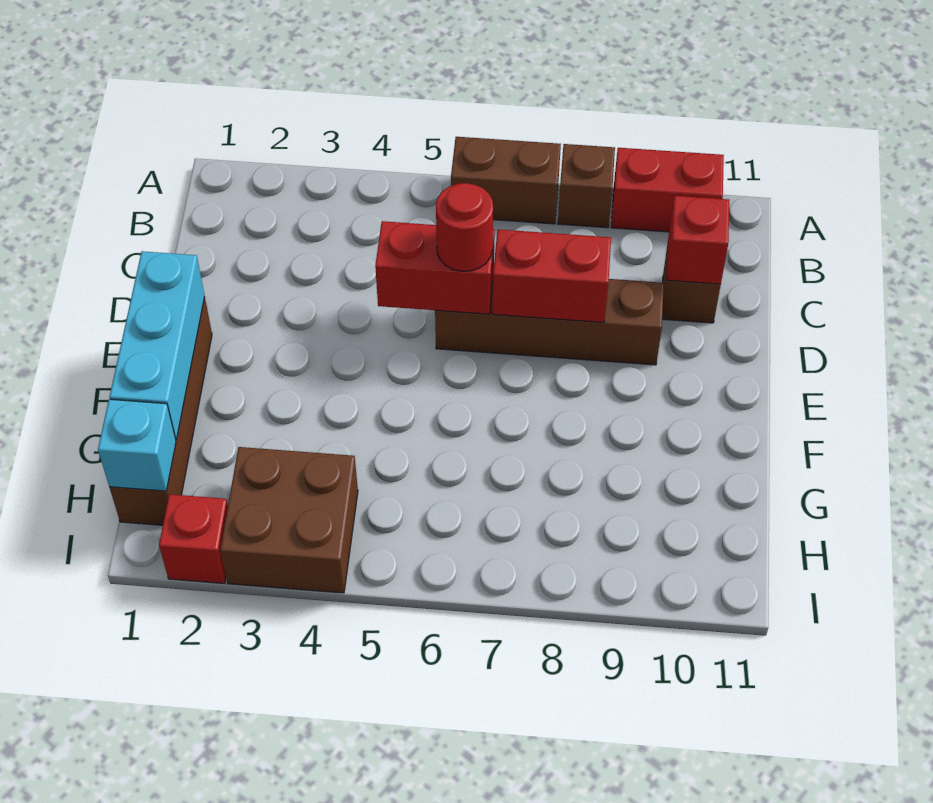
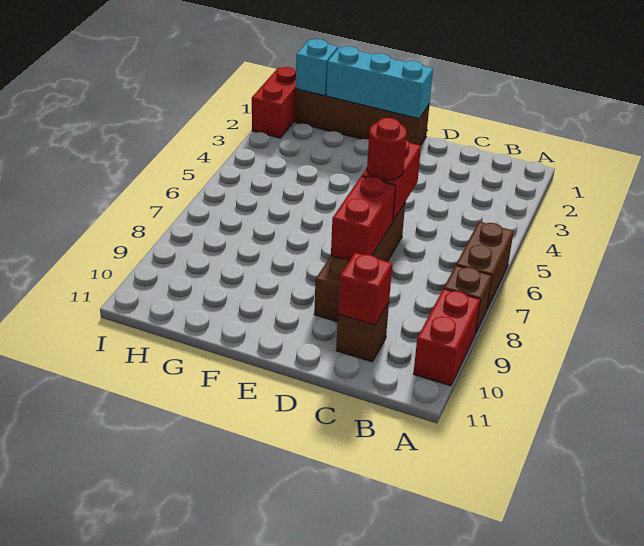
brown 2x2 brick [220,447,358,593] -> none
red 1x1 brick [159,494,228,583] -> red 1x2 brick [252,67,296,138]

